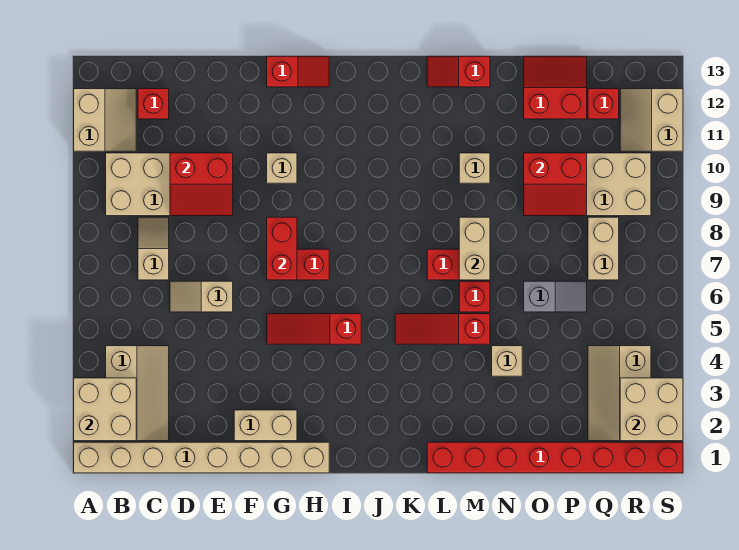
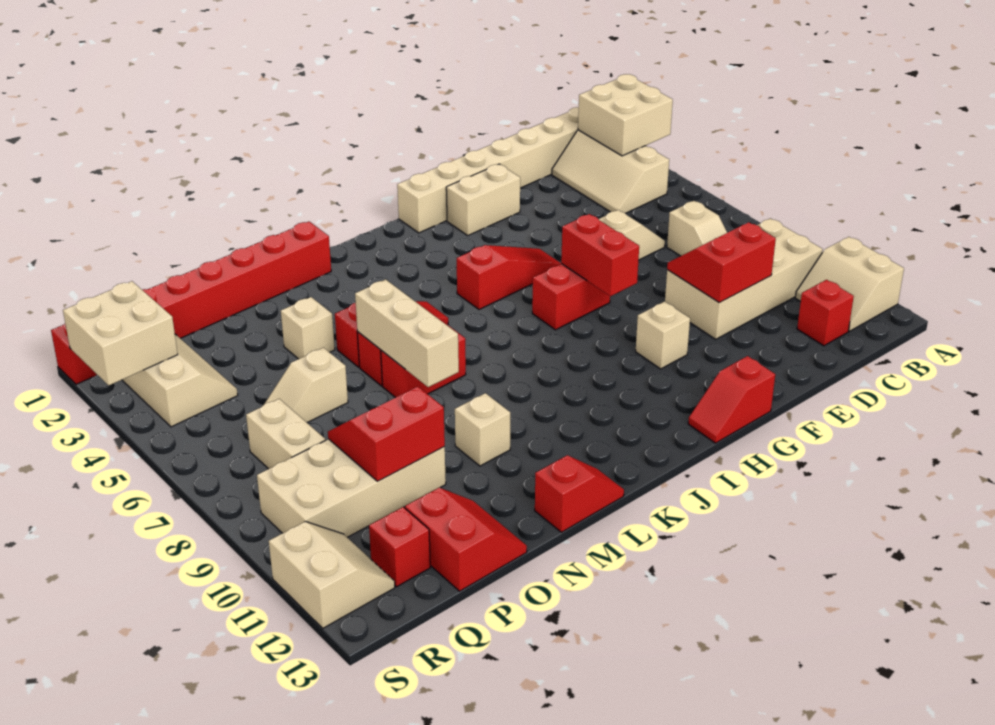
tan 1x2 brick [459,217,490,280] -> tan 1x3 brick [355,279,459,387]
grey 1x2 slope [524,281,587,312] -> tan 1x2 slope [265,348,348,422]
red 2x2 slope [524,56,587,119] -> red 2x2 slope turned to [405,488,527,591]

